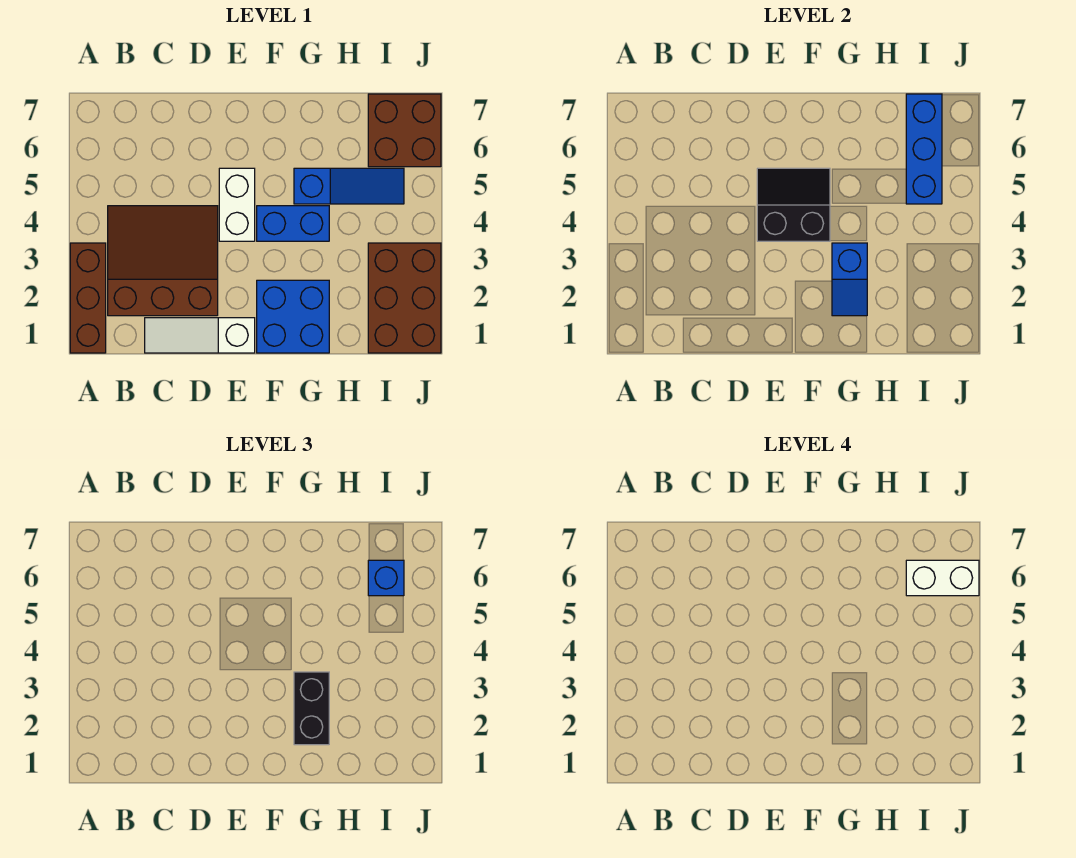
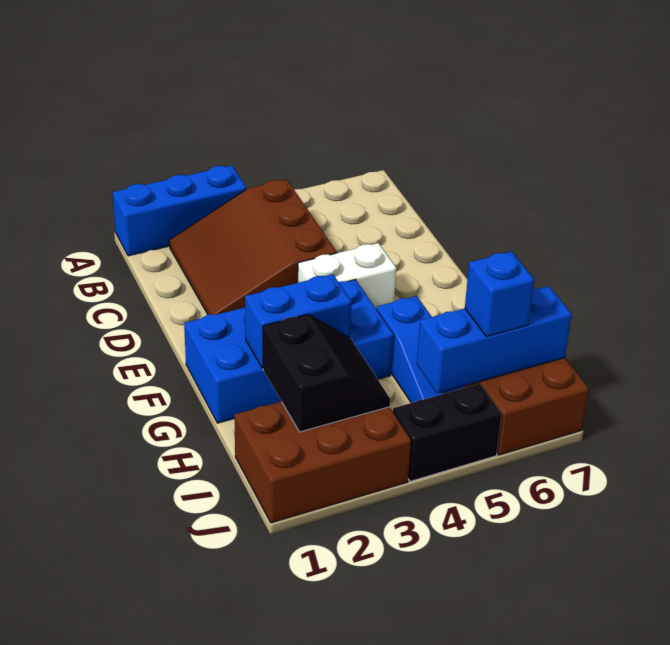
brown 1x3 brick [70,243,106,353] -> blue 1x3 brick [113,165,246,256]
brown 3x3 slope [108,206,218,316] -> brown 3x3 slope turned to [169,179,337,315]
white 1x3 slope [145,318,255,353] -> none
black 2x2 slope [757,168,830,241] -> black 2x2 slope moved to [263,314,390,432]
blue 1x2 slope [832,243,867,316] -> blue 1x2 brick [245,274,352,368]
black 1x2 brick [294,672,329,745] -> black 1x2 brick moved to [393,384,502,481]
white 1x2 brick [906,560,979,596] -> none

